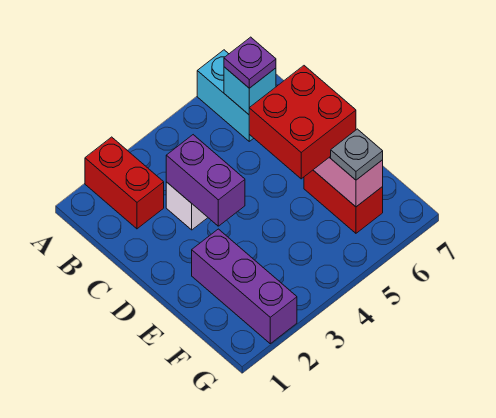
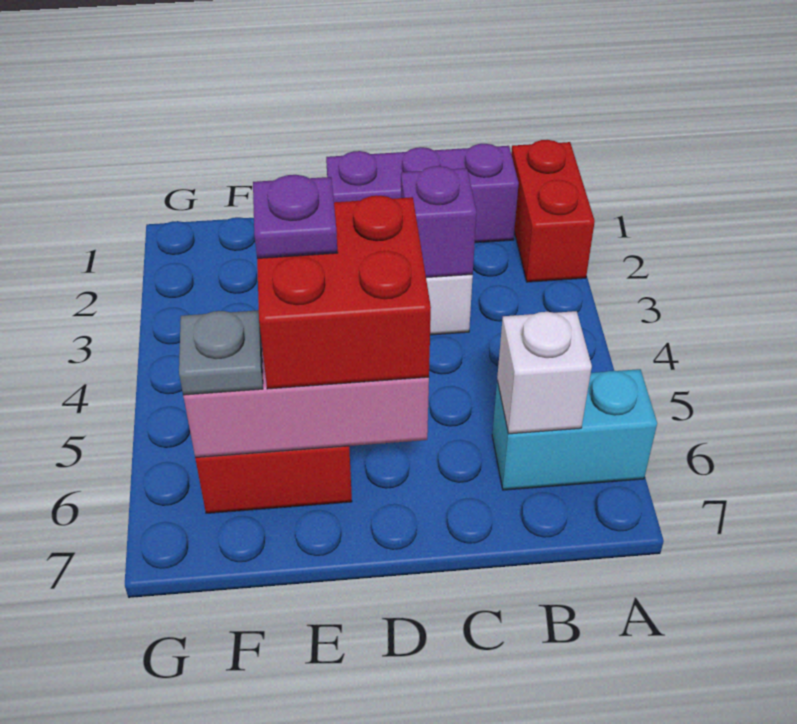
red 1x2 brick [85,137,164,229] -> red 1x2 brick turned to [511,140,595,282]
cyan 1x1 brick [224,67,276,114] -> white 1x1 brick [497,311,592,434]
purple 1x1 plate [224,37,276,88] -> purple 1x1 plate moved to [253,175,338,259]
purple 1x2 brick [166,135,245,226] -> purple 1x1 brick [401,166,476,278]
purple 1x3 brick [192,229,297,344] -> purple 1x3 brick moved to [326,144,519,243]

